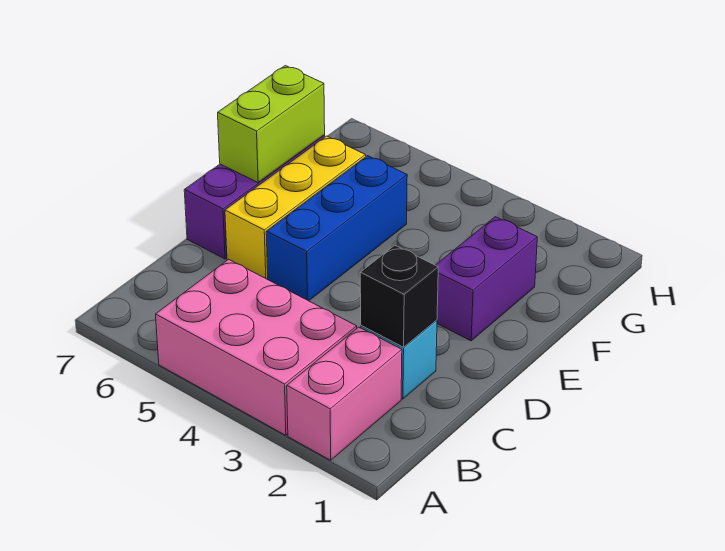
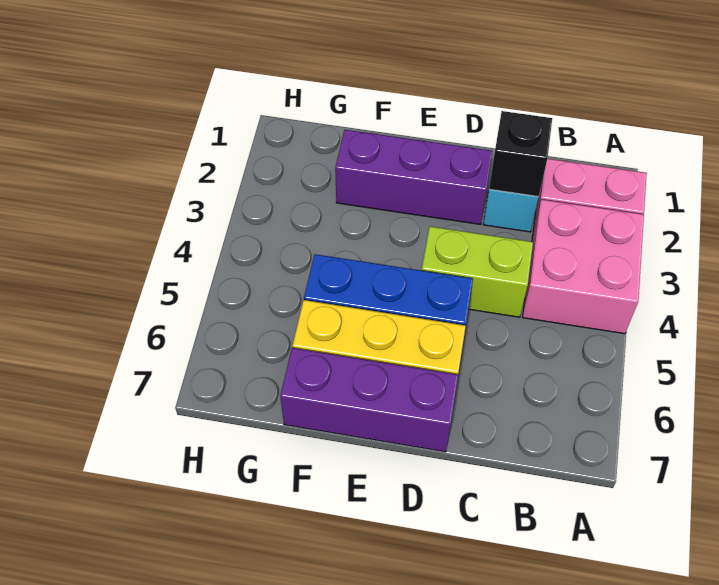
pink 2x3 brick [156,259,357,435] -> pink 2x2 brick [523,199,644,334]
purple 1x2 brick [436,217,537,341] -> purple 1x3 brick [335,130,492,225]
lime 1x2 brick [218,66,325,182] -> lime 1x2 brick moved to [422,226,533,317]

